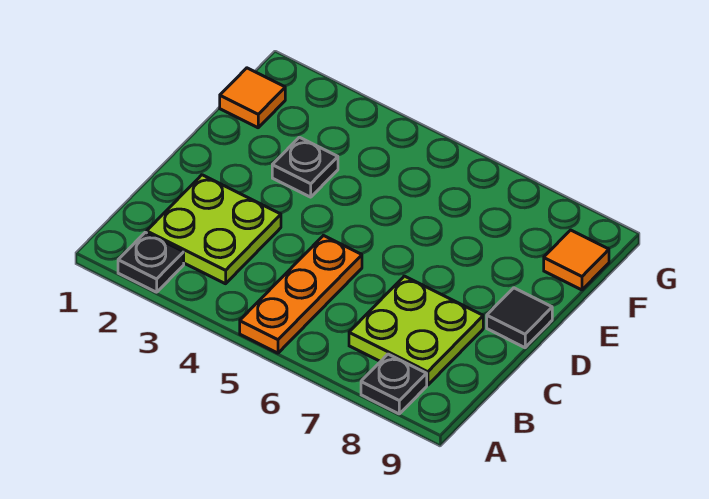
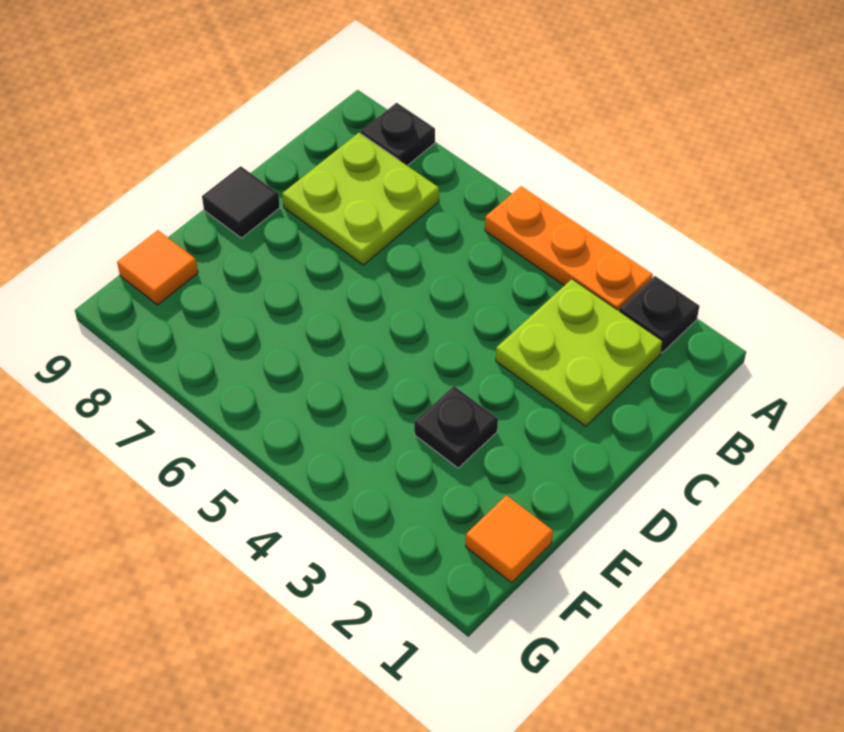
orange 1x3 plate [240,236,362,353] -> orange 1x3 plate turned to [485,186,653,311]

